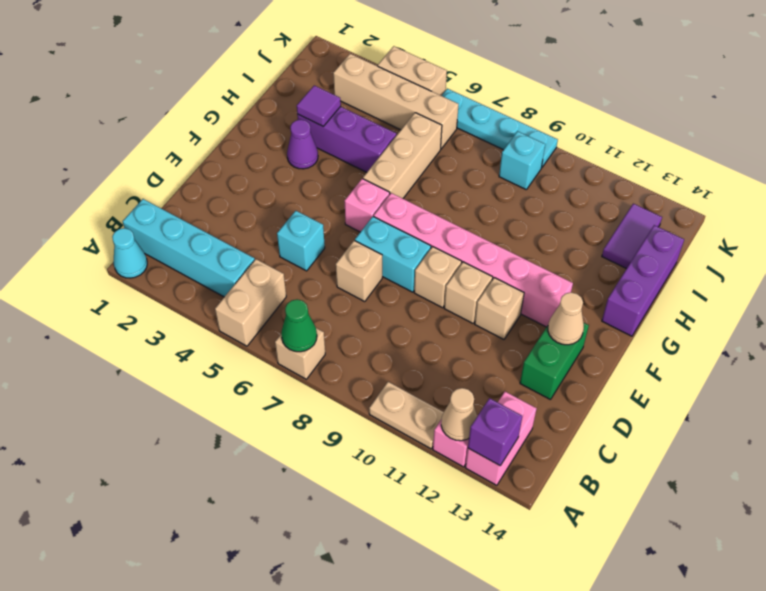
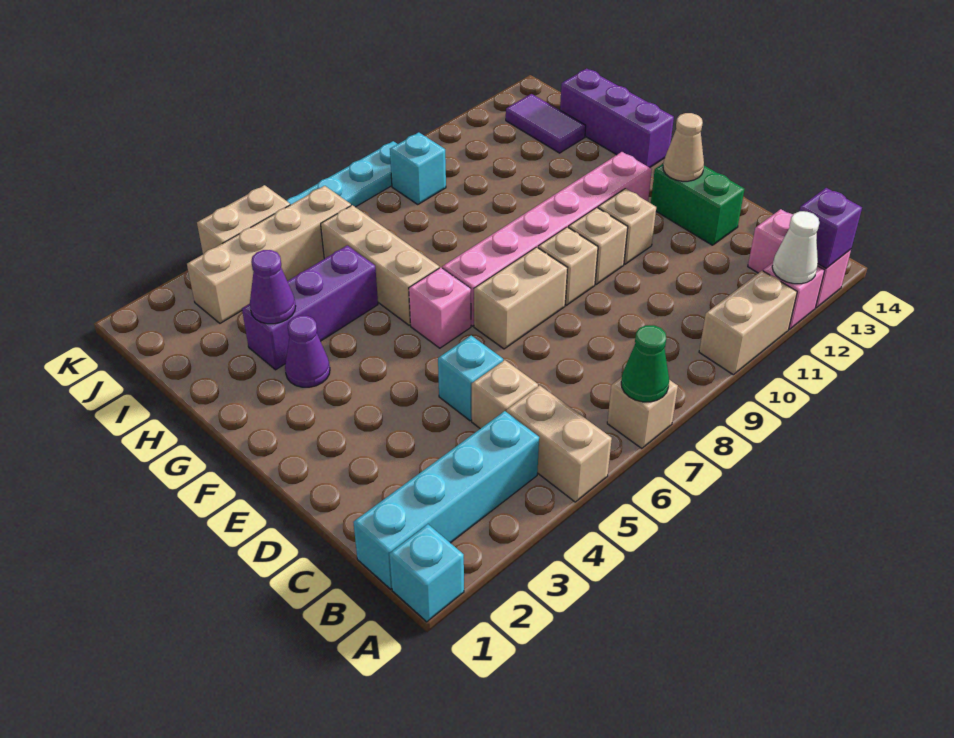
cyan 1x1 cone [112,228,147,278] -> cyan 1x1 brick [389,524,464,622]
tan 1x2 plate [369,382,444,449] -> tan 1x2 brick [699,271,797,375]
tan 1x1 cone [441,388,477,441] -> white 1x1 cone [772,211,819,284]
tan 1x1 brick [336,241,382,301] -> tan 1x1 brick moved to [472,360,538,429]
cyan 1x2 brick [355,216,431,292] -> tan 1x2 brick [474,247,567,349]
purple 1x1 tile [297,85,341,126] -> purple 1x1 cone [250,250,296,324]

